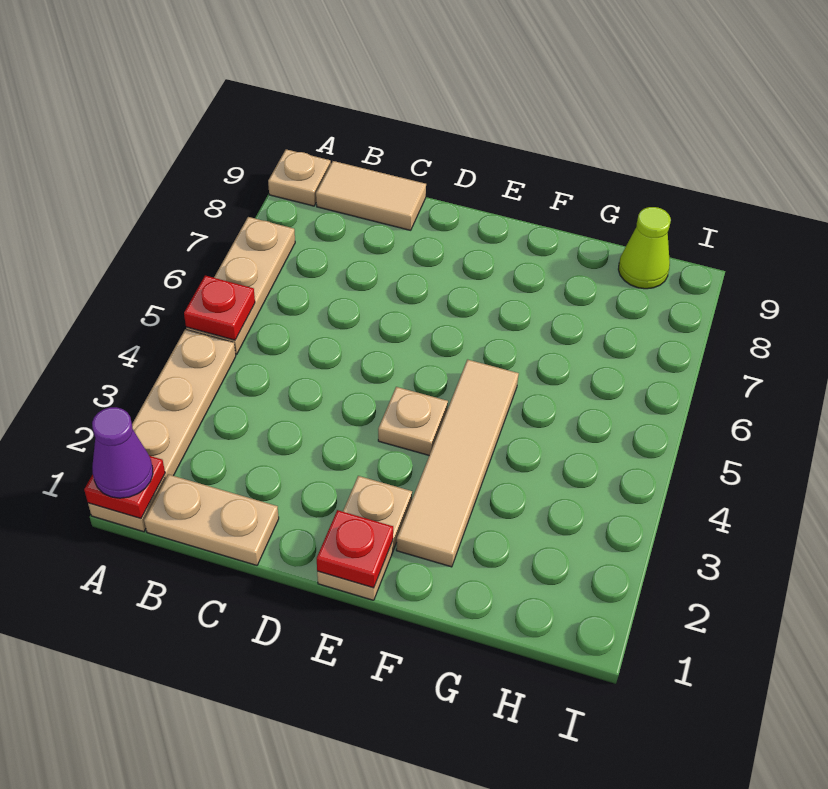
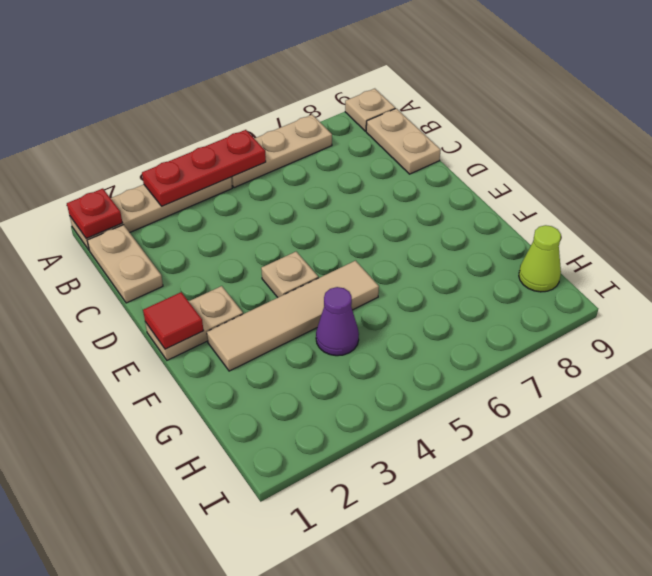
purple 1x1 cone [92,407,153,498] -> purple 1x1 cone moved to [316,287,359,356]
red 1x1 plate [184,276,255,340] -> red 1x3 plate [142,130,266,206]
tan 1x2 tile [316,161,426,230] -> tan 1x2 plate [366,108,441,174]
red 1x1 plate [317,510,393,588] -> red 1x1 tile [143,292,204,349]

